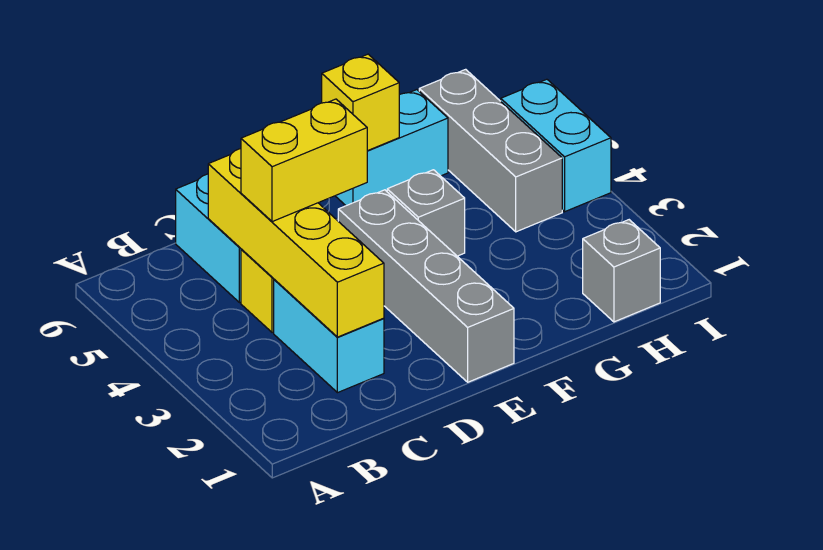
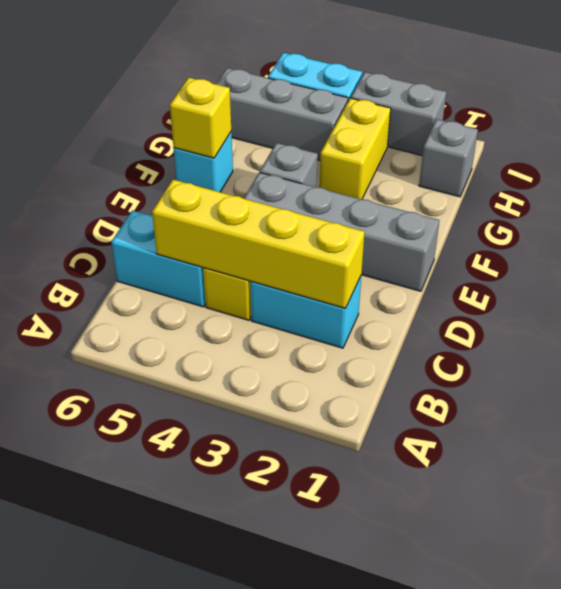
yellow 1x2 brick [241,99,367,222] -> yellow 1x2 brick moved to [319,98,391,199]
cyan 1x2 brick [336,90,448,206] -> cyan 1x1 brick [174,132,233,192]
none -> grey 1x2 brick [351,72,446,156]

